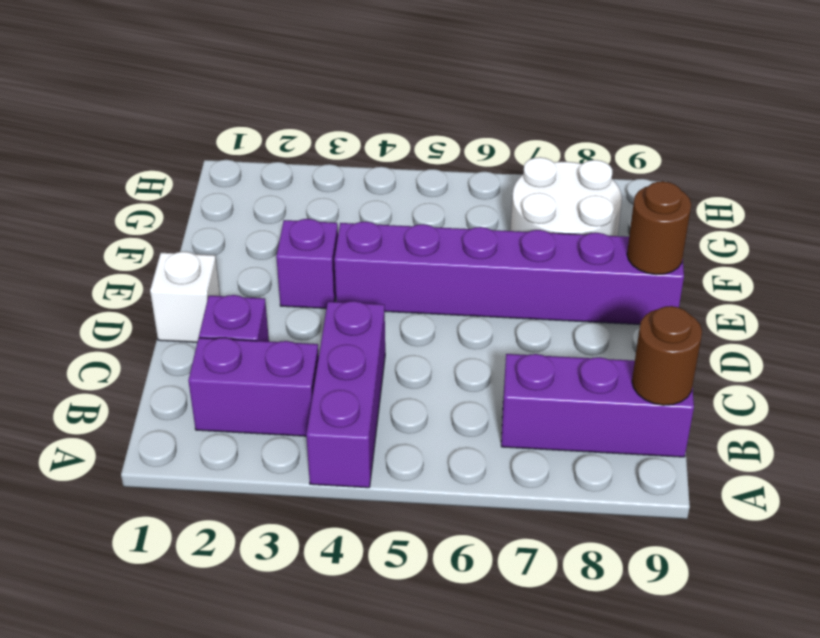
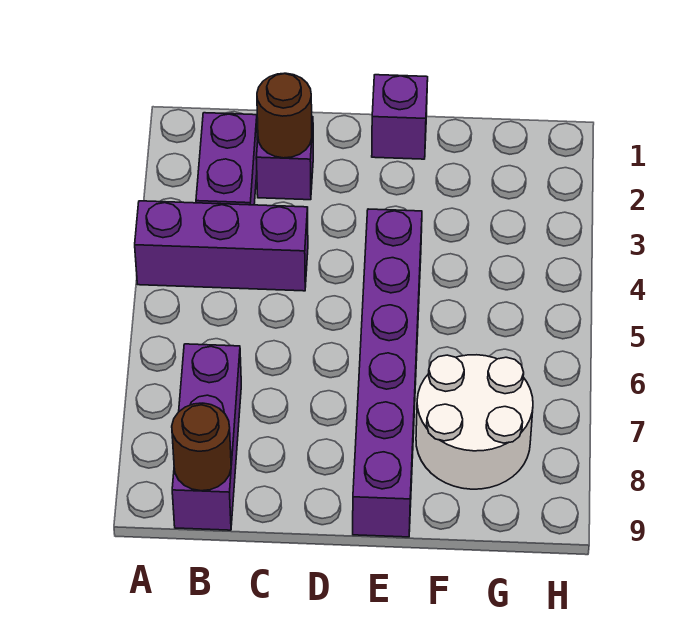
white 1x1 brick [150,252,220,342] -> none
purple 1x1 brick [276,219,338,308] -> purple 1x1 brick moved to [372,75,428,159]
brown 1x1 round brick [627,181,691,275] -> brown 1x1 round brick moved to [257,73,312,158]

